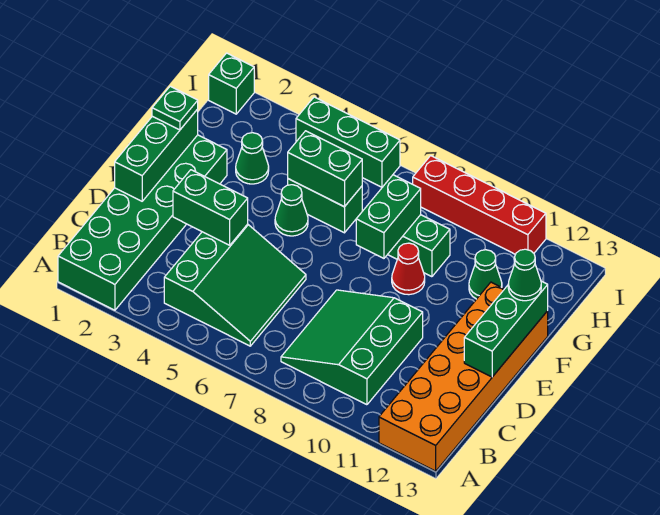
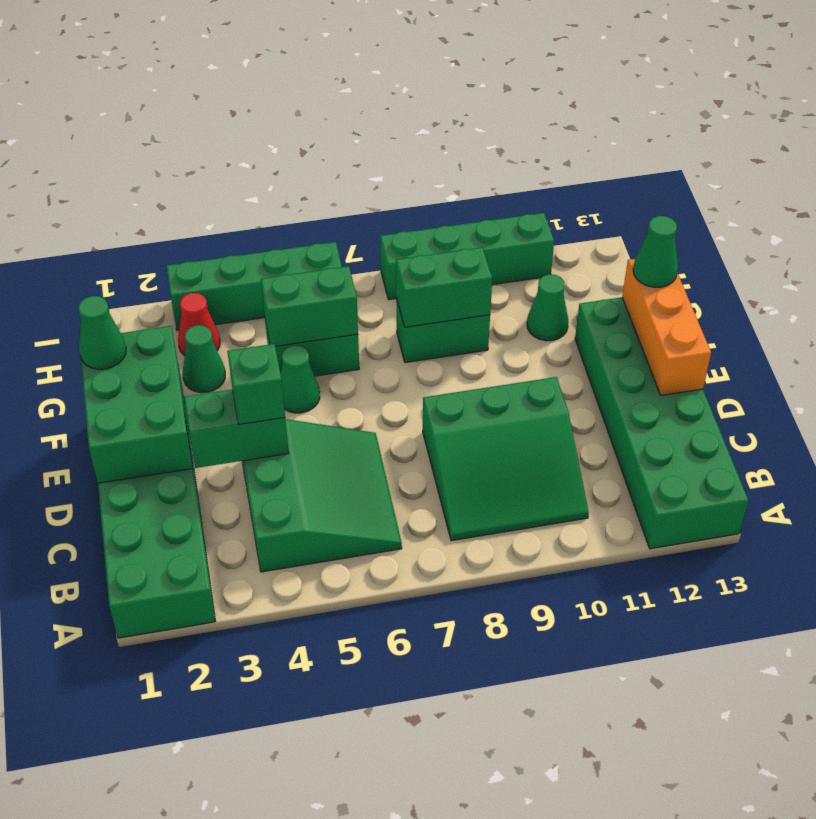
orange 2x6 brick [379,282,548,471] -> green 2x6 brick [575,297,749,549]
green 3x3 slope [281,290,423,405] -> green 3x3 slope turned to [423,377,589,541]
green 1x3 brick [115,109,198,201] -> green 2x3 brick [79,326,193,483]
green 1x3 brick [464,281,548,377] -> orange 1x3 brick [622,259,711,395]
green 1x1 plate [152,86,198,130] -> green 1x1 cone [78,296,126,369]
green 1x2 brick [356,175,421,258] -> green 1x2 brick turned to [396,247,492,327]
red 1x1 cone [392,243,425,295] -> red 1x1 cone moved to [178,293,220,356]
green 1x1 brick [209,53,254,114] -> green 1x1 brick moved to [227,344,285,424]
green 1x3 brick [296,97,400,187] -> green 1x4 brick [167,242,342,330]
red 1x4 brick [413,156,546,254] -> green 1x4 brick [380,213,554,300]

